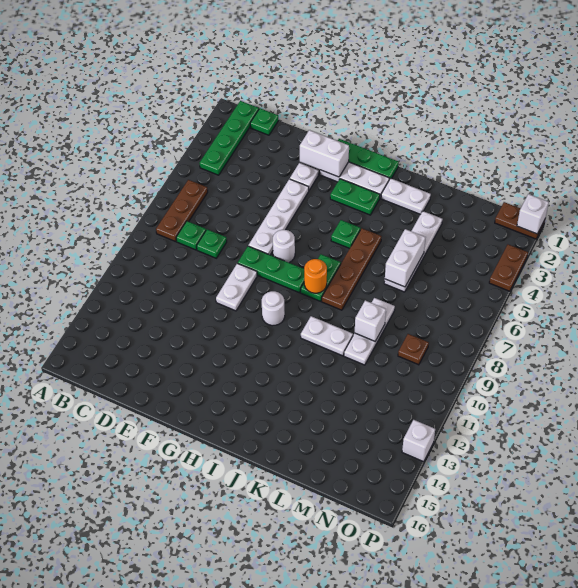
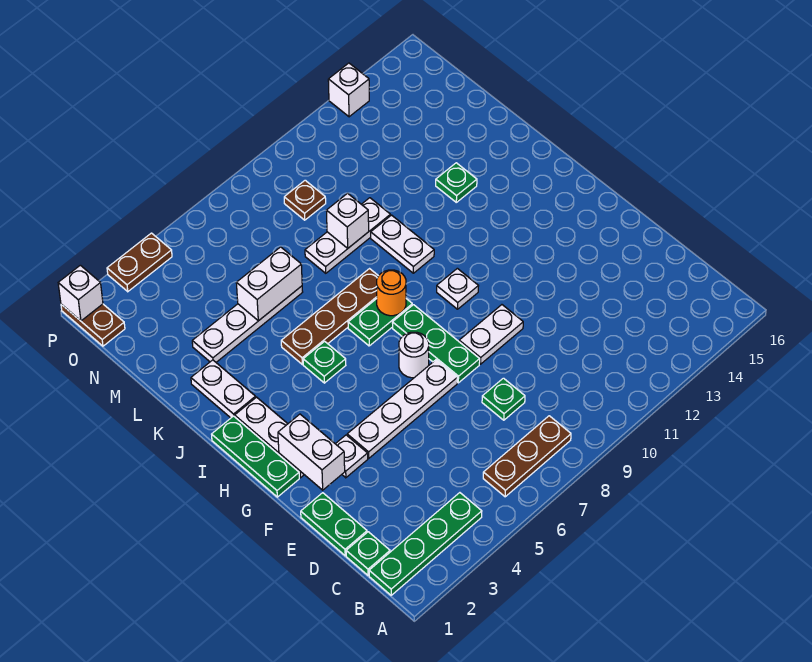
green 1x1 plate [176,221,206,250] -> green 1x1 plate moved to [436,163,477,202]
green 1x2 plate [330,179,380,215] -> green 1x2 plate moved to [301,493,367,556]
white 1x1 round brick [262,291,285,326] -> white 1x1 plate [437,268,478,309]

